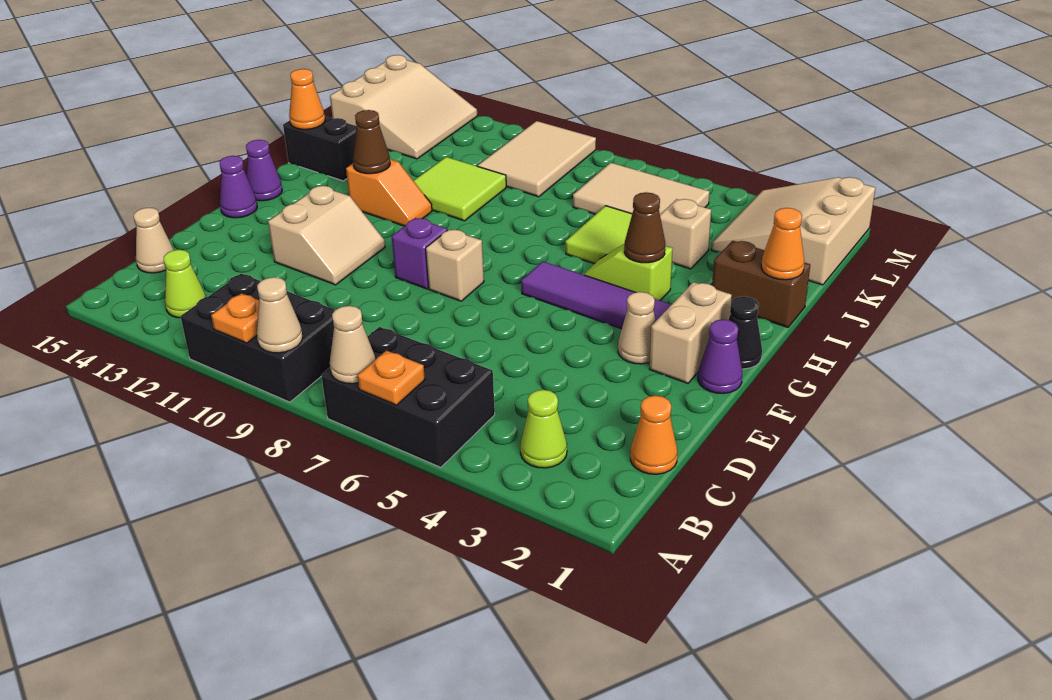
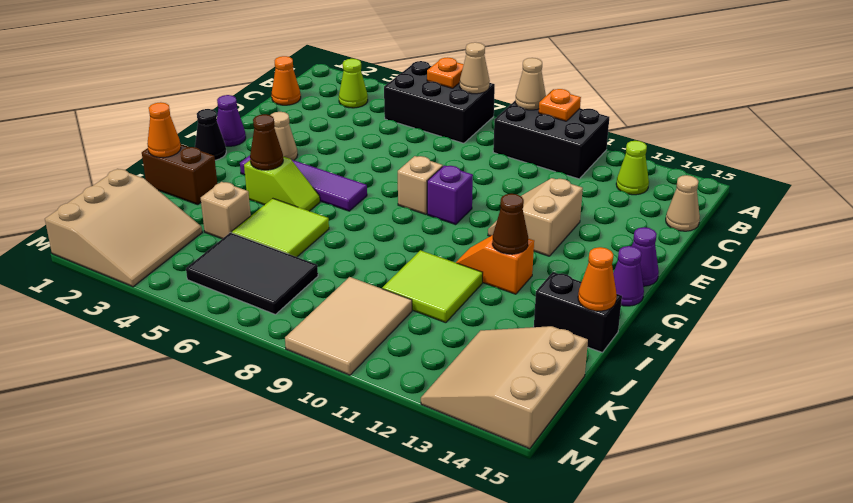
tan 1x2 brick [650,282,732,383] -> none
tan 2x3 tile [573,163,710,214] -> black 2x3 tile [186,232,318,315]

